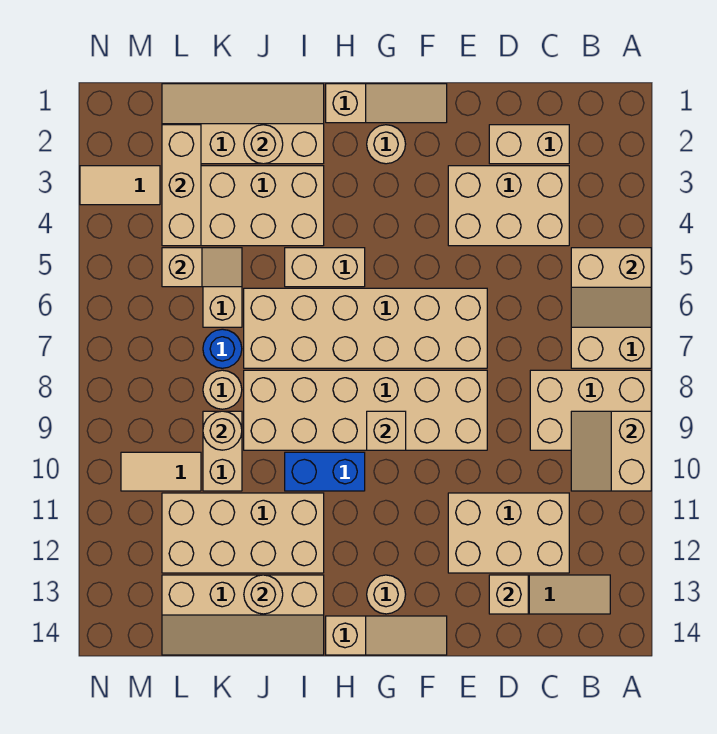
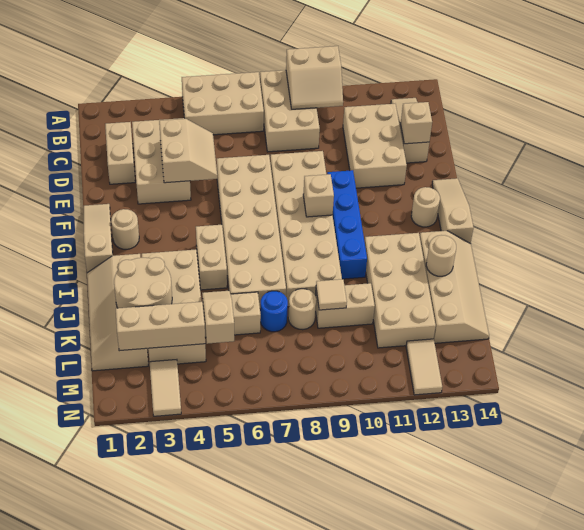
tan 2x2 slope [571,248,651,327] -> tan 2x2 slope moved to [159,119,217,183]
blue 1x2 brick [285,452,365,491] -> blue 1x4 brick [327,170,367,279]
tan 1x1 round brick [244,125,283,164] -> tan 2x2 round brick [114,257,172,308]
tan 1x1 round brick [203,411,242,450] -> tan 1x1 tile [316,279,347,310]
tan 1x2 tile [121,452,201,491] -> tan 1x2 tile moved to [406,339,442,395]

